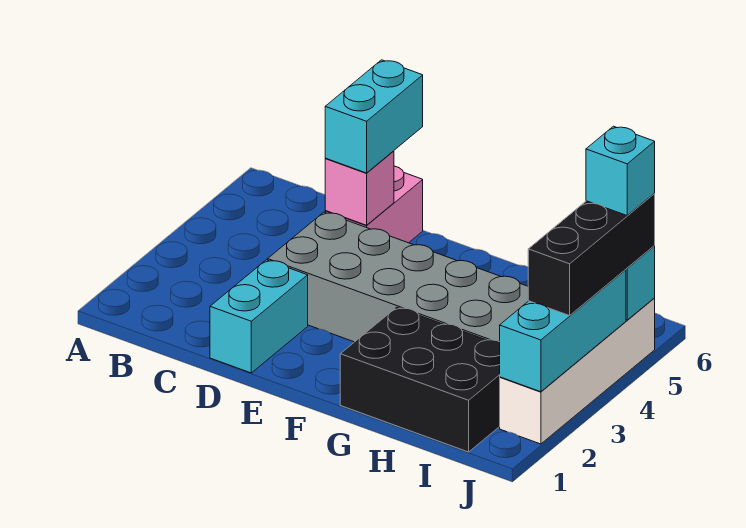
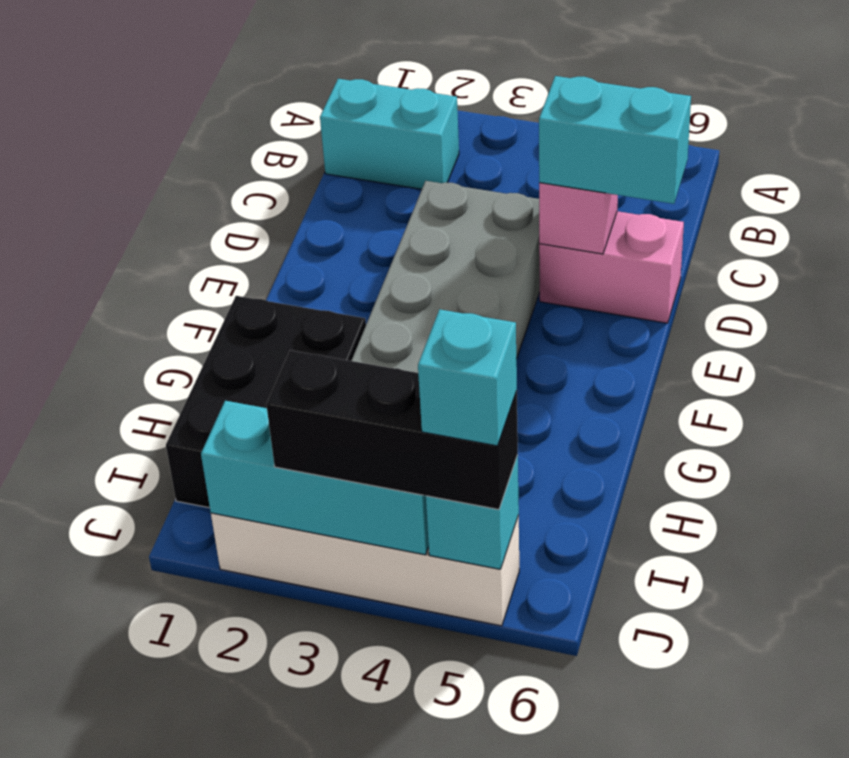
cyan 1x2 brick [210,260,308,373] -> cyan 1x2 brick moved to [320,79,459,189]

